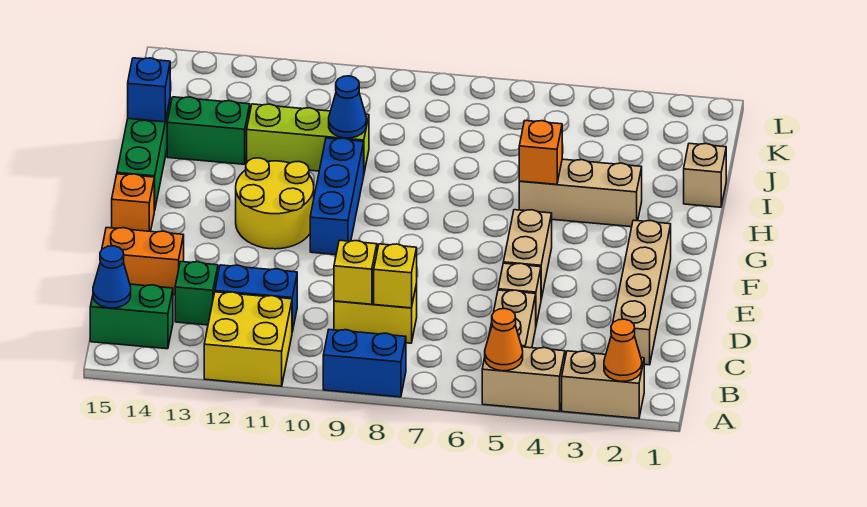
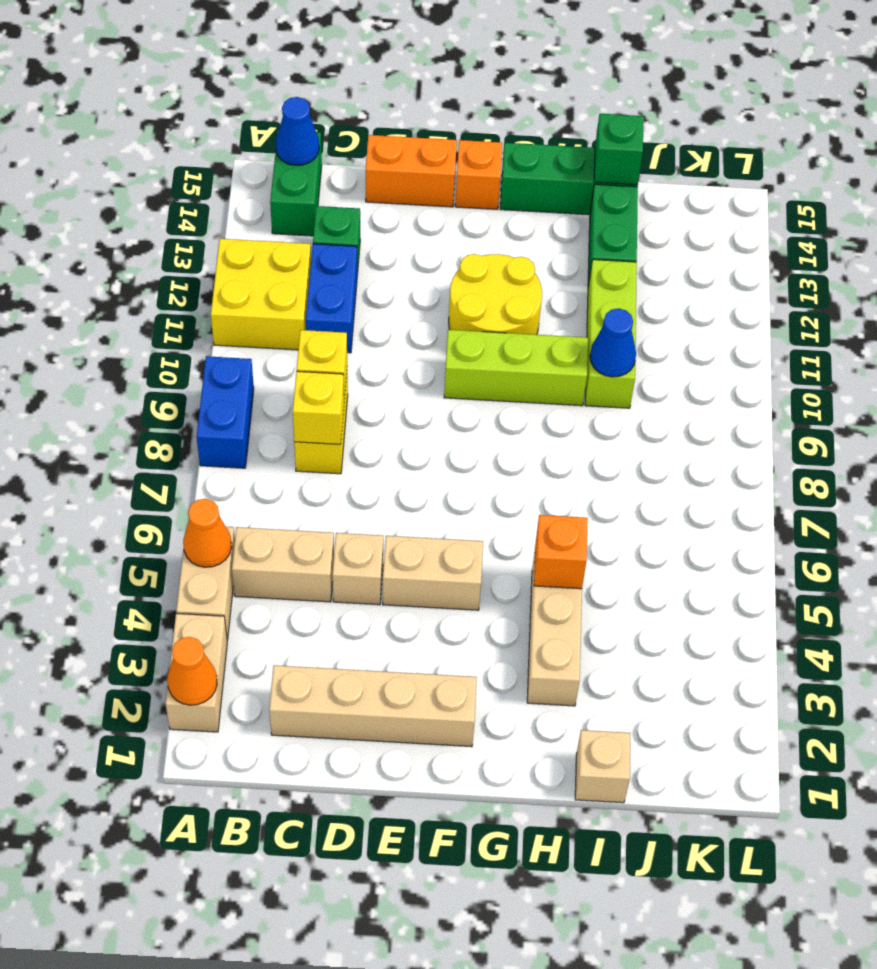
orange 1x2 brick [102,228,184,295] -> orange 1x2 brick turned to [366,135,457,207]
blue 1x3 brick [310,138,364,255] -> lime 1x3 brick [444,330,588,406]
blue 1x1 brick [128,58,170,122] -> green 1x1 brick [594,114,643,185]

